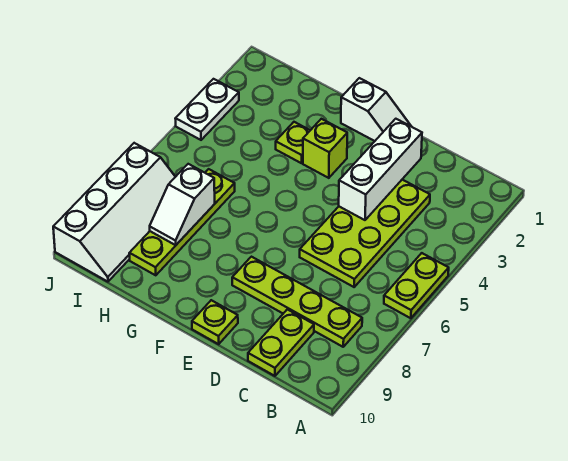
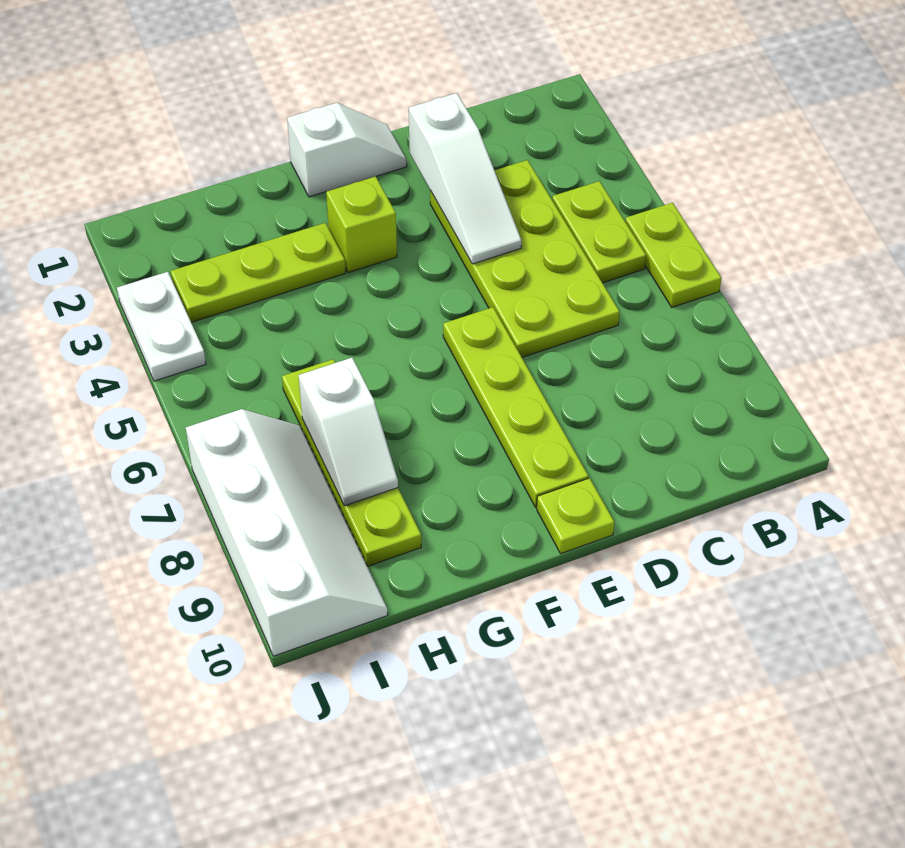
lime 1x4 plate [232,257,362,347] -> lime 1x4 plate turned to [443,307,588,507]
lime 1x2 plate [248,309,314,376] -> lime 1x2 plate moved to [552,181,646,283]
white 1x3 brick [339,119,422,220] -> white 1x3 slope [409,93,521,264]
lime 1x1 plate [276,122,310,163] -> lime 1x3 plate [171,223,346,322]

